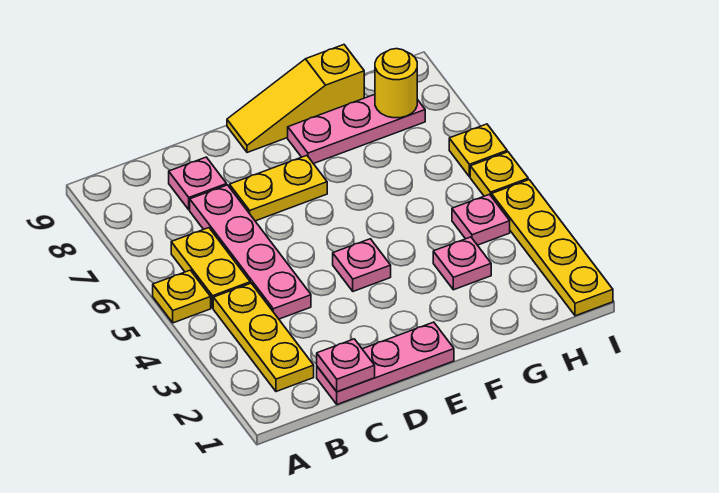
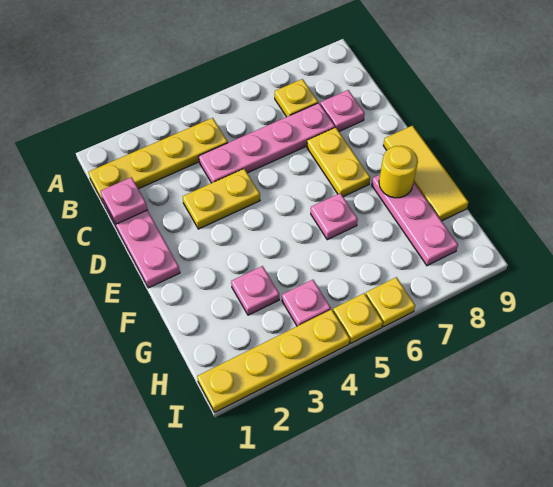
yellow 1x1 plate [153,270,211,323] -> yellow 1x1 plate moved to [275,79,318,117]
yellow 1x3 plate [213,283,314,392] -> yellow 1x4 plate [88,118,228,202]
yellow 1x2 plate [171,228,250,308] -> yellow 1x2 plate moved to [183,169,260,229]
pink 1x1 plate [333,239,391,291] -> pink 1x1 plate moved to [311,193,358,240]
yellow 1x3 slope [227,45,364,153] -> yellow 1x3 tile [383,126,469,221]
yellow 1x1 round brick [375,49,417,118] -> yellow 1x1 round brick moved to [379,146,418,198]

